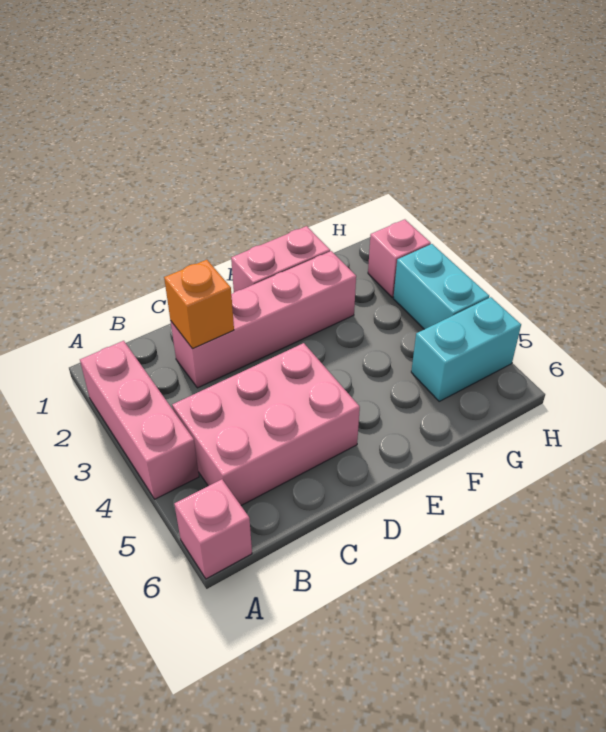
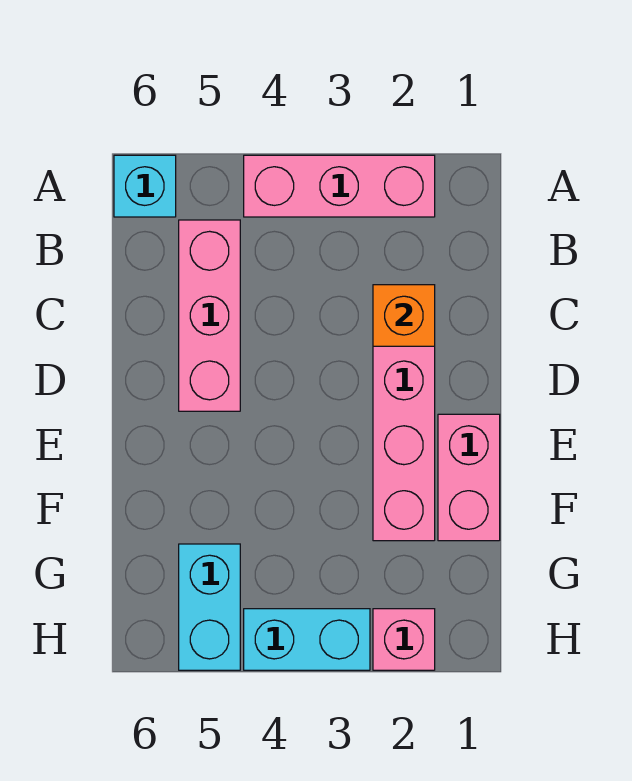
pink 1x1 brick [174,479,252,579] -> cyan 1x1 brick [114,155,176,217]
pink 2x3 brick [172,343,360,505] -> pink 1x3 brick [179,220,240,411]

